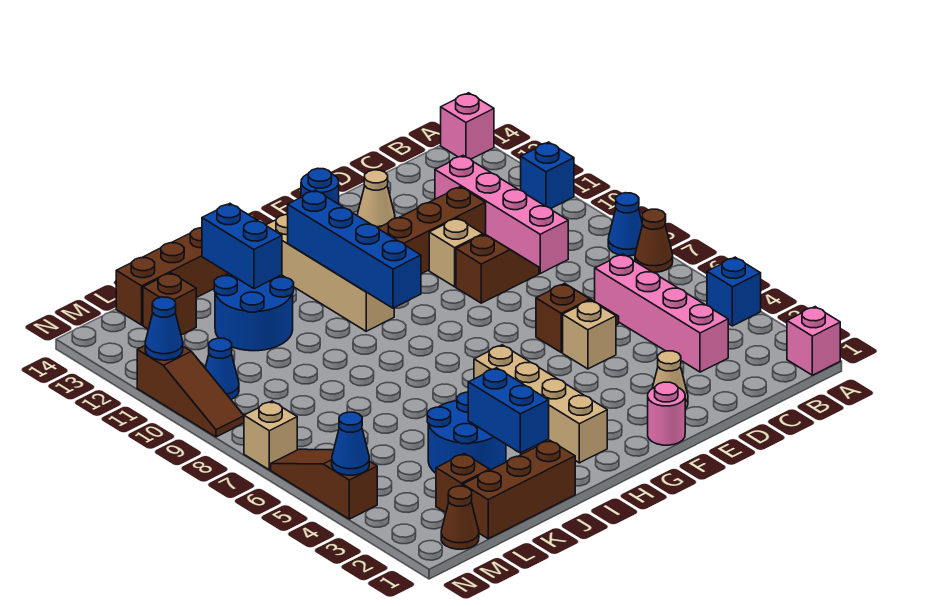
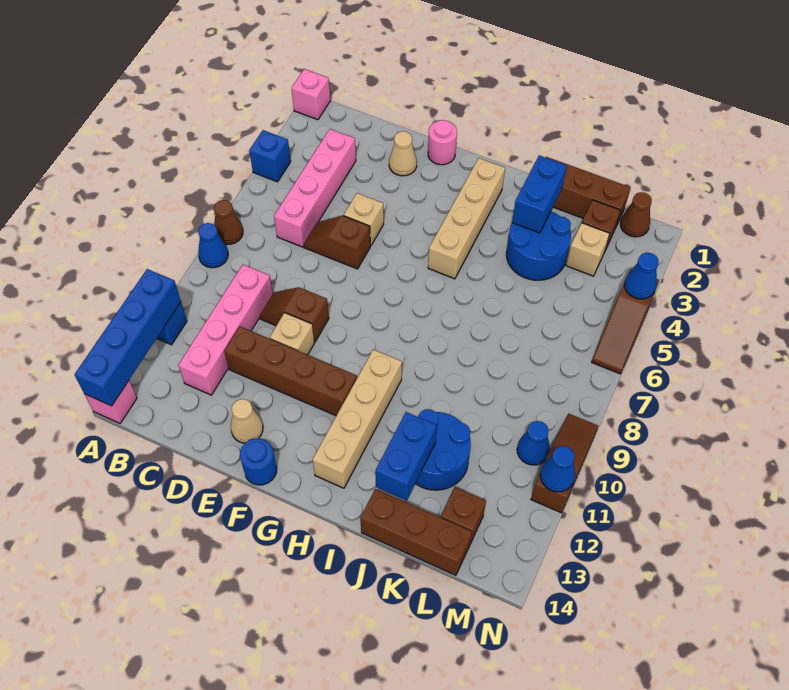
blue 1x4 brick [288,190,421,308] -> blue 1x4 brick moved to [74,269,181,406]
tan 1x1 brick [244,401,297,470] -> tan 1x1 brick moved to [566,223,610,276]

